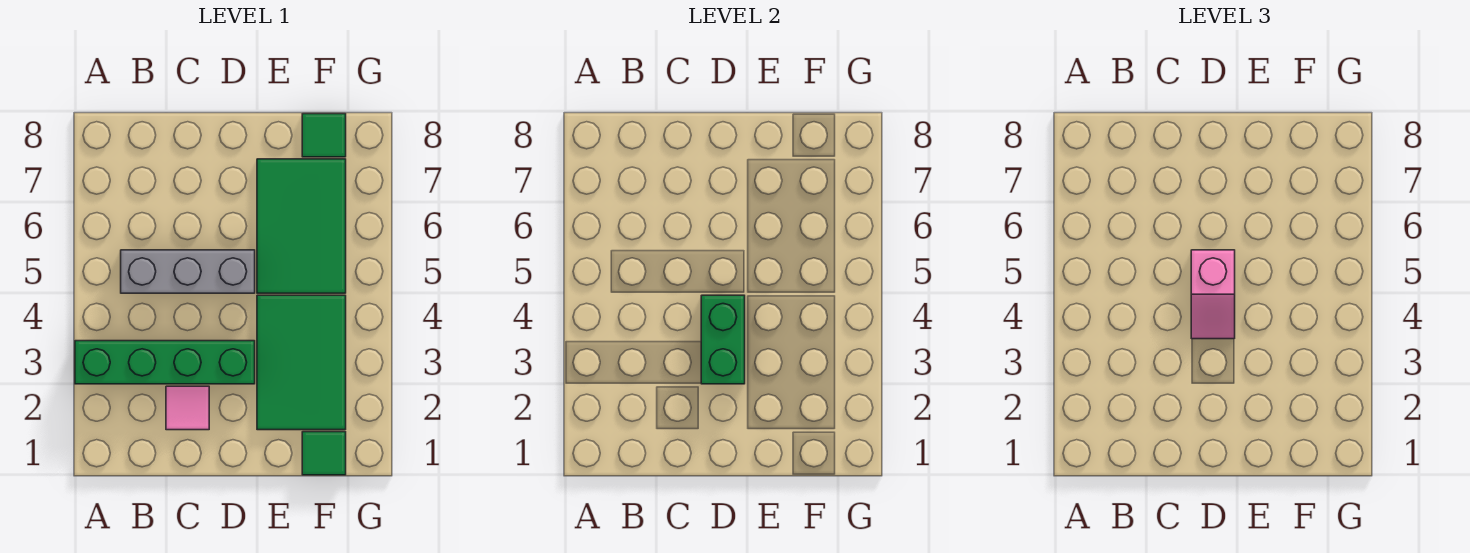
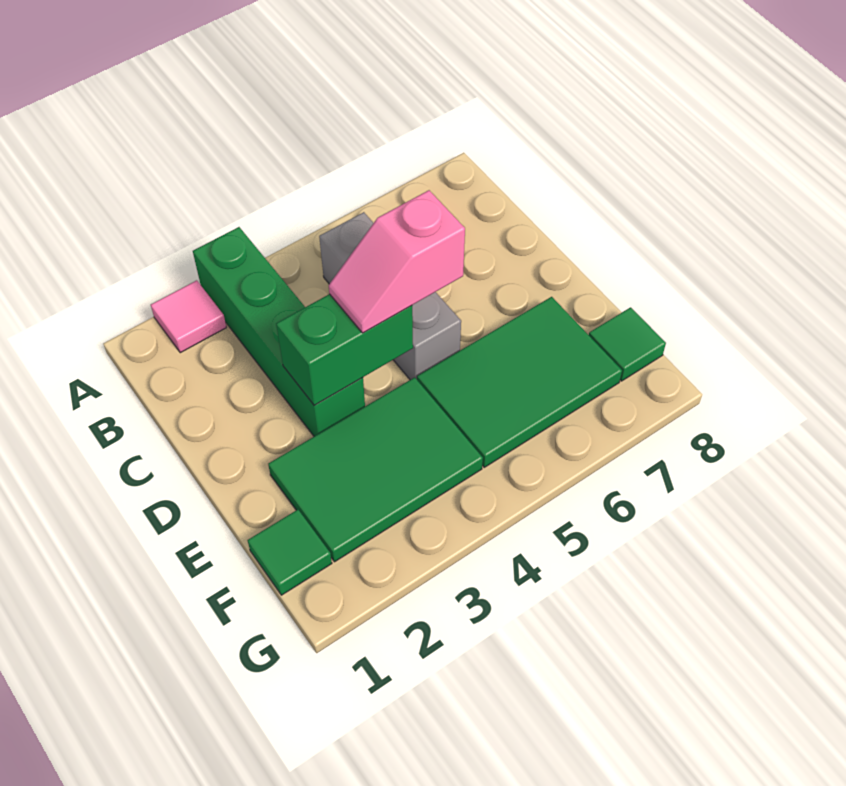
pink 1x1 tile [166,386,209,430] -> pink 1x1 tile moved to [151,280,226,353]

